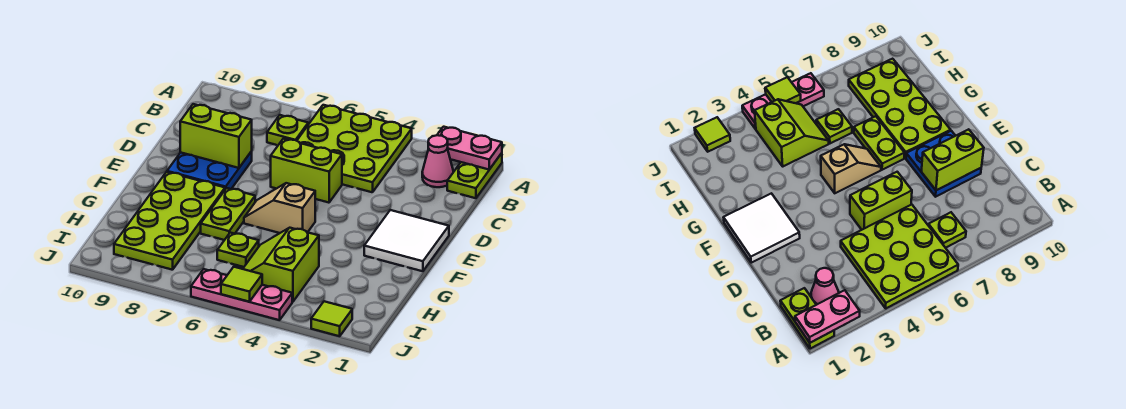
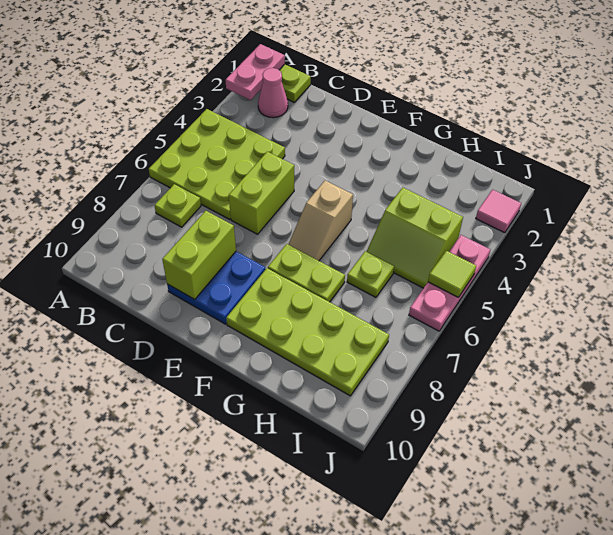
white 2x2 tile [364,210,449,271] -> none
lime 1x1 tile [311,301,352,336] -> pink 1x1 tile [476,190,521,233]

